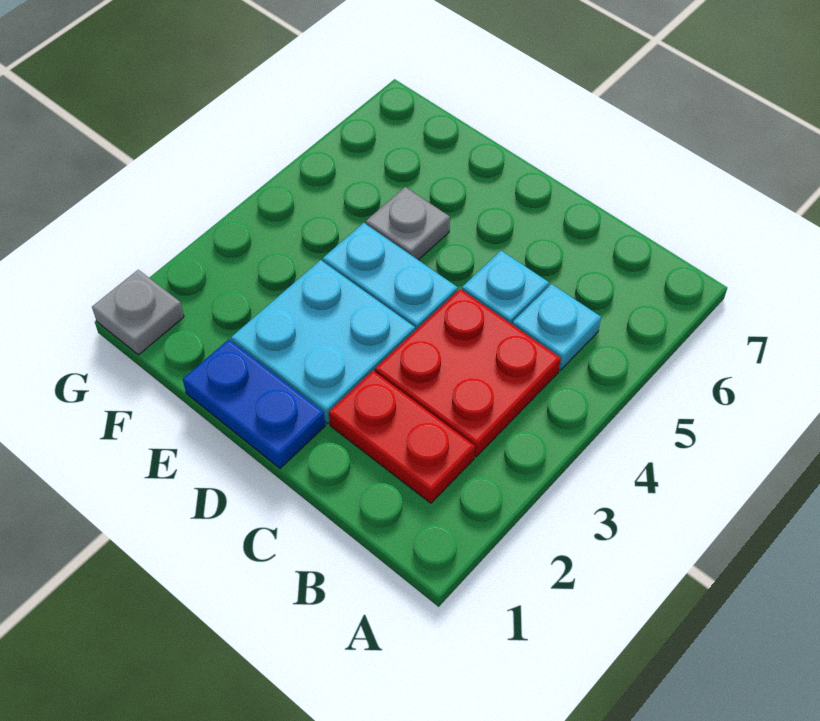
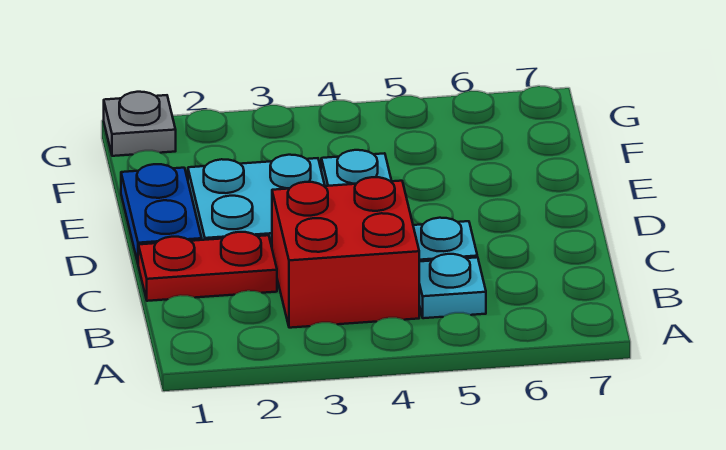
red 1x2 plate [329,371,475,503] -> red 1x2 plate turned to [138,232,277,301]
red 2x2 plate [375,289,561,457] -> red 2x2 brick [272,177,419,328]
grey 1x1 plate [366,187,450,260] -> none

